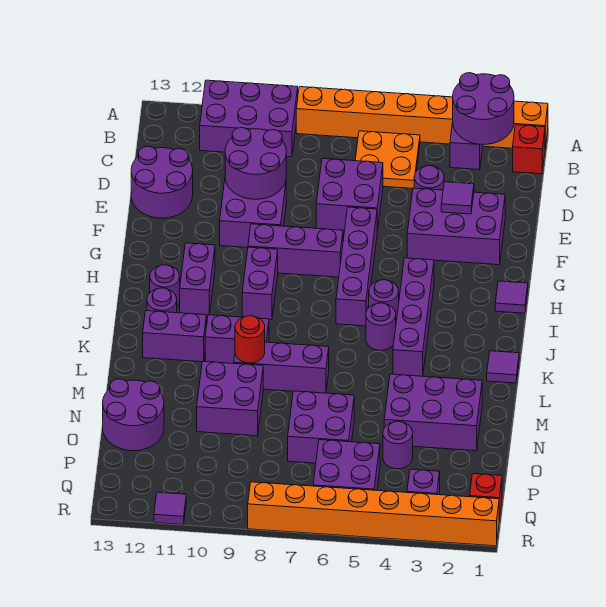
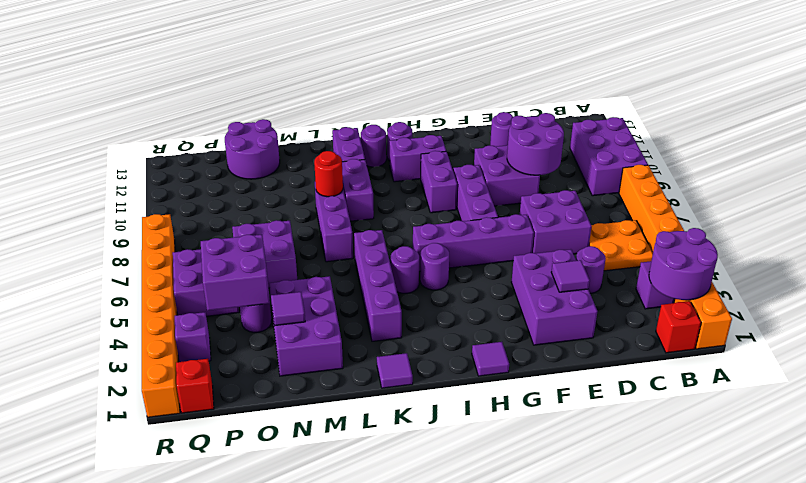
purple 2x2 round brick [131,146,193,218] -> purple 1x1 round brick [490,112,513,147]
purple 1x4 brick [393,258,434,376] -> purple 1x4 brick turned to [354,230,402,341]
purple 1x2 brick [242,247,278,320] -> purple 1x2 brick turned to [421,151,457,213]
purple 2x2 brick [197,361,263,436] -> purple 2x2 brick moved to [201,235,270,311]
purple 1x1 tile [154,492,186,525] -> purple 1x1 tile moved to [271,292,305,326]

